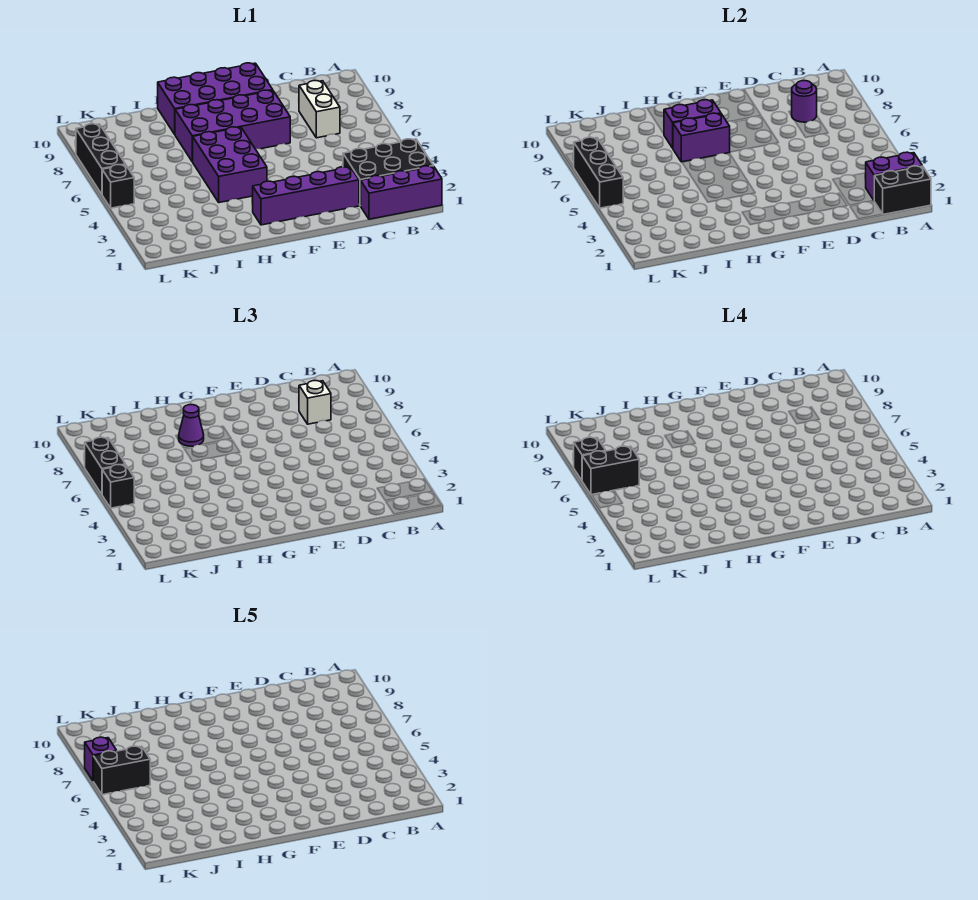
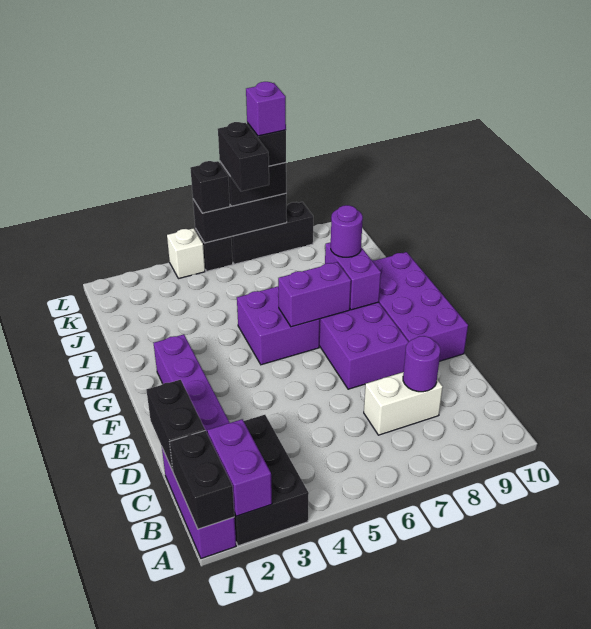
white 1x1 brick [299,381,331,424] -> white 1x1 brick moved to [167,228,205,279]
purple 2x3 brick [193,127,267,203] -> purple 2x2 brick [237,286,320,365]
purple 1x2 brick [673,113,730,162] -> purple 1x2 brick turned to [278,262,351,327]
purple 1x1 cone [179,405,204,446] -> purple 1x1 round brick [331,205,363,257]
black 1x2 brick [93,746,150,795] -> black 1x2 brick moved to [147,380,205,471]

